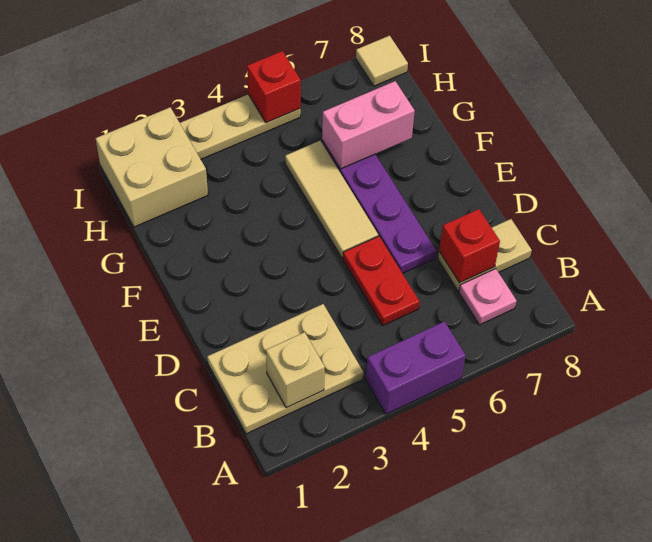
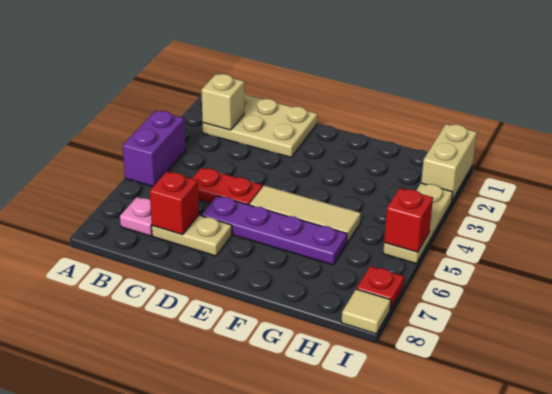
tan 2x3 plate [207,304,363,434] -> tan 2x3 plate turned to [203,93,317,157]
tan 1x2 plate [438,219,532,291] -> tan 1x2 plate turned to [152,215,232,256]
pink 1x2 brick [322,81,415,169] -> none
tan 2x2 brick [95,107,208,227] -> tan 1x2 brick [421,124,477,200]
none -> red 1x1 plate [357,266,404,309]

